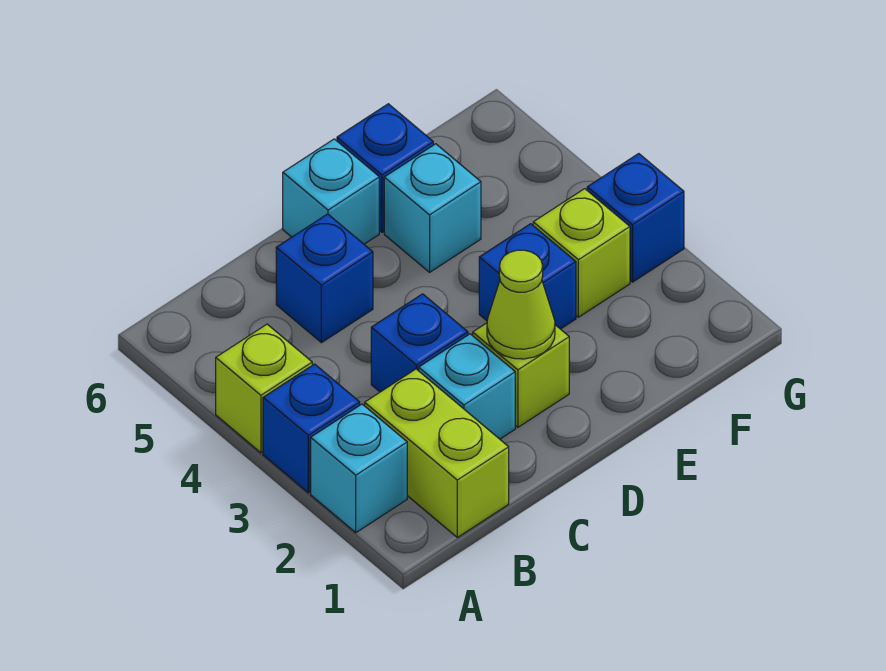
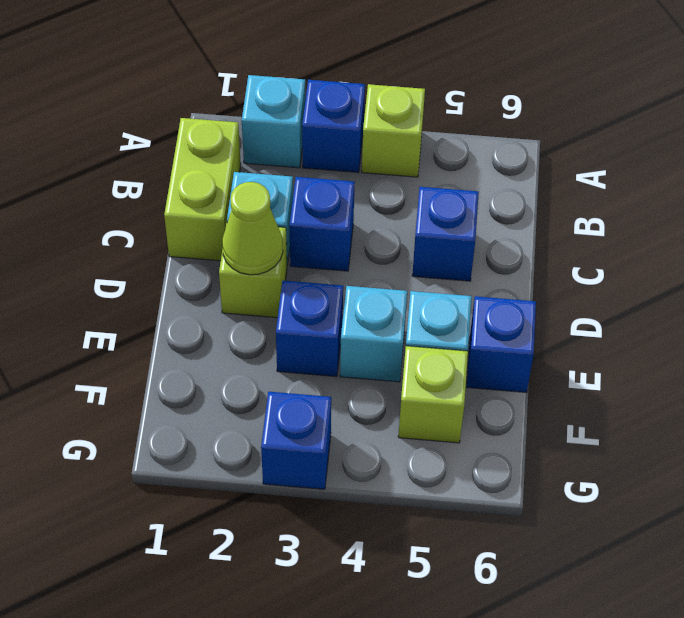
lime 1x2 brick [365,369,509,537] -> lime 1x2 brick turned to [164,118,241,261]
cyan 1x1 brick [283,139,379,244] -> cyan 1x1 brick moved to [340,286,407,382]
lime 1x1 brick [533,189,630,317] -> lime 1x1 brick moved to [398,346,468,443]

